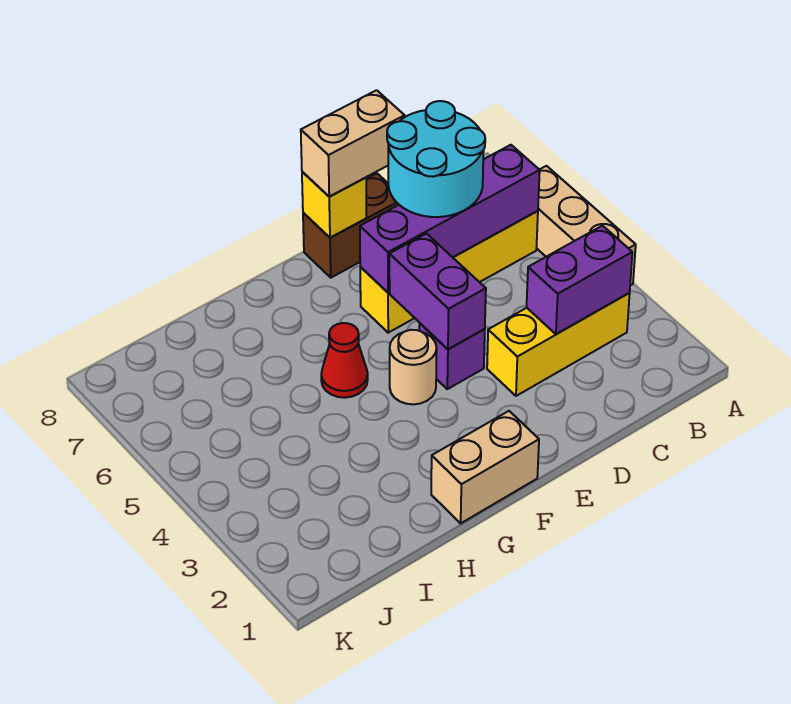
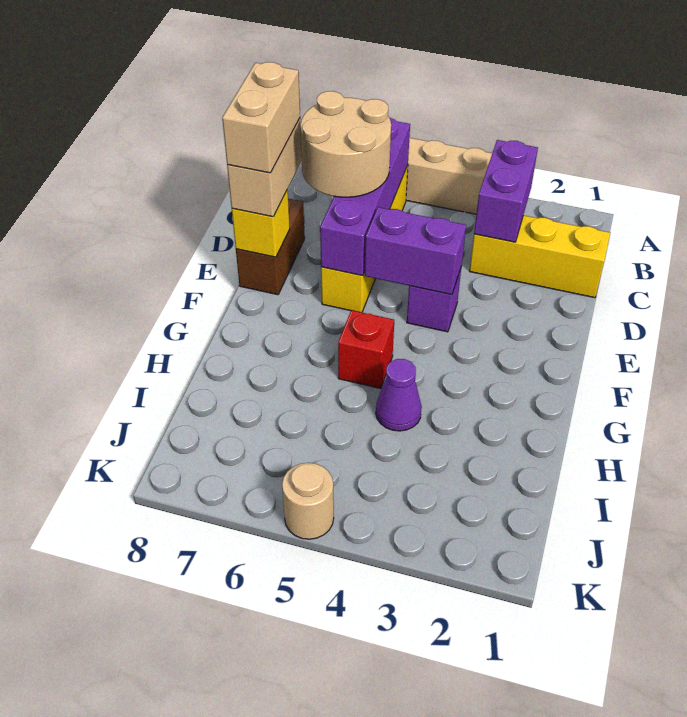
yellow 1x3 brick [487,293,630,396] -> yellow 1x3 brick turned to [470,215,610,298]
cyan 2x2 round brick [387,101,485,217] -> tan 2x2 round brick [300,91,391,197]
tan 1x2 brick [431,411,539,523] -> tan 1x2 brick moved to [222,62,300,173]
tan 1x1 round brick [390,330,437,404] -> tan 1x1 round brick moved to [282,463,334,539]
red 1x1 cone [321,323,368,398] -> red 1x1 brick [338,310,394,389]
none -> purple 1x1 cone [376,359,422,431]

